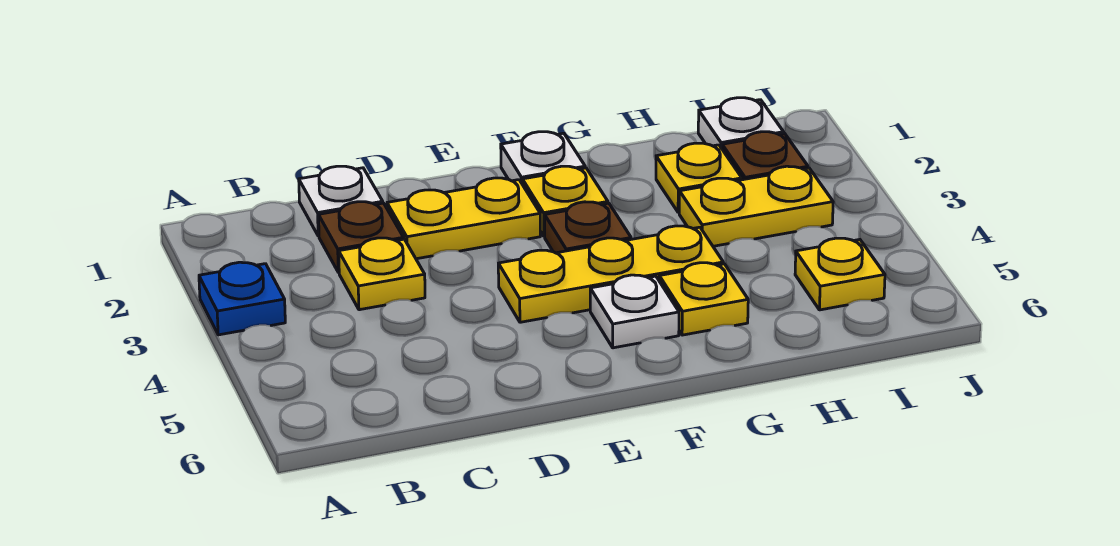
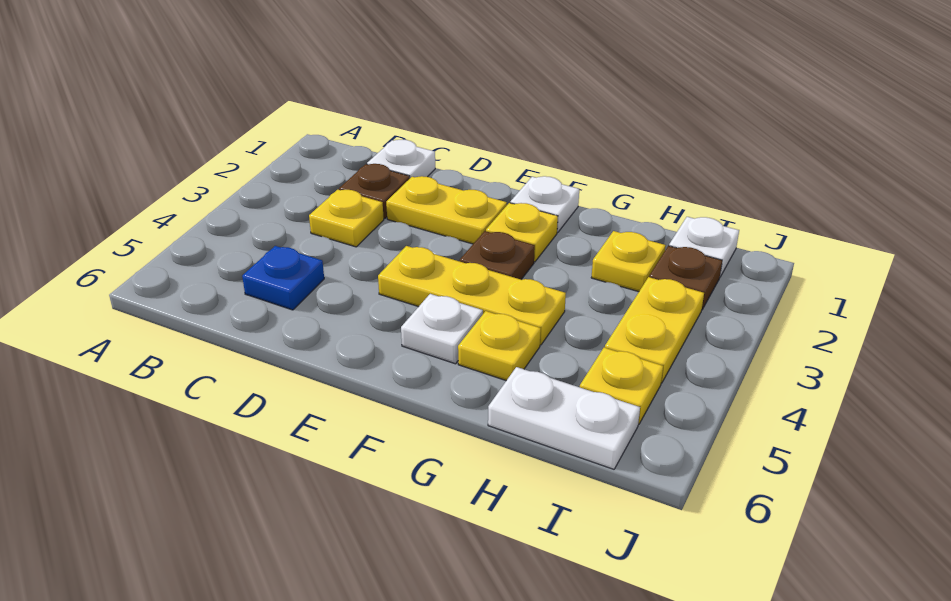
blue 1x1 plate [199,262,285,335] -> blue 1x1 plate moved to [242,246,324,310]
yellow 1x2 plate [679,166,833,246] -> yellow 1x2 plate turned to [605,277,704,383]
none -> white 1x2 plate [488,367,640,469]

